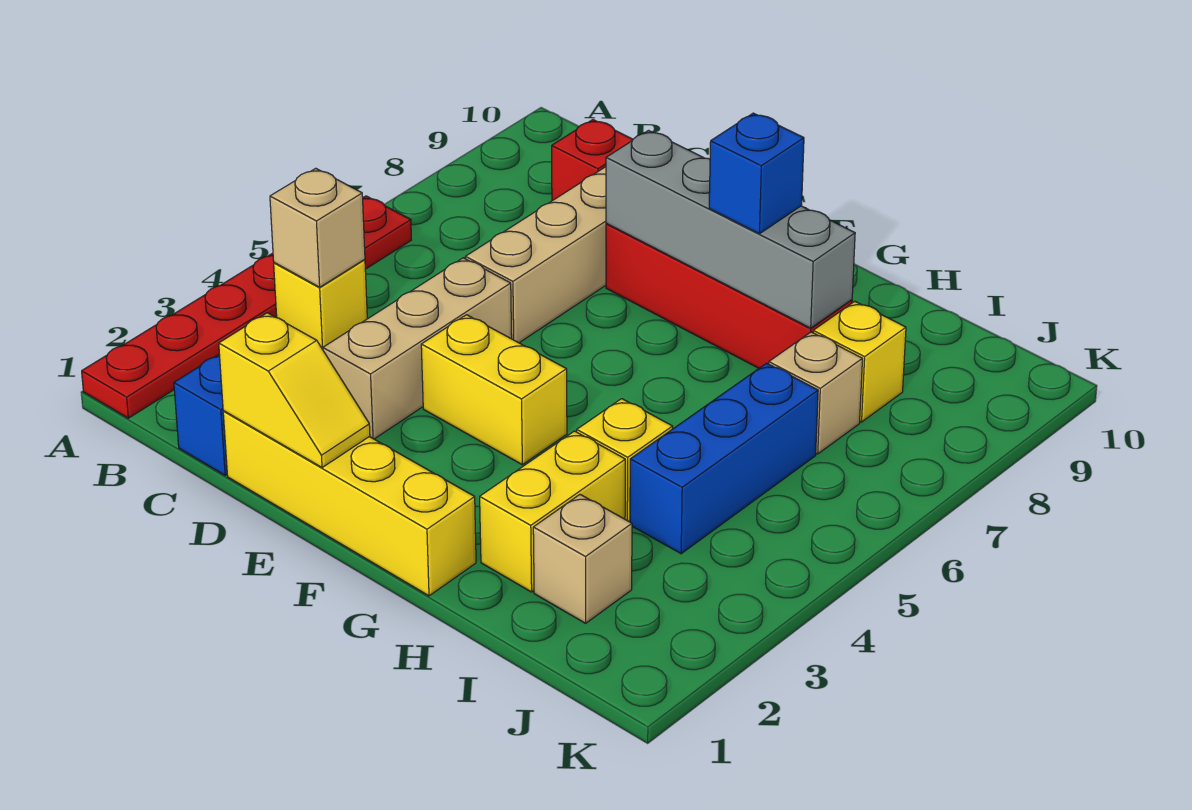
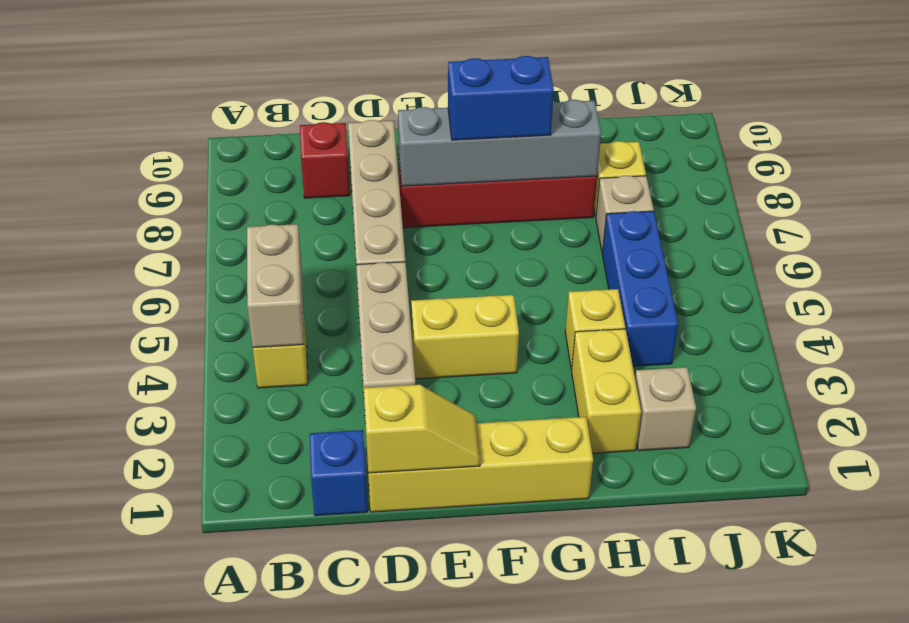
red 1x6 plate [82,196,411,418] -> none
tan 1x1 brick [270,168,365,287] -> tan 1x2 brick [247,224,304,348]
blue 1x1 brick [709,113,804,234] -> blue 1x2 brick [448,56,554,140]

